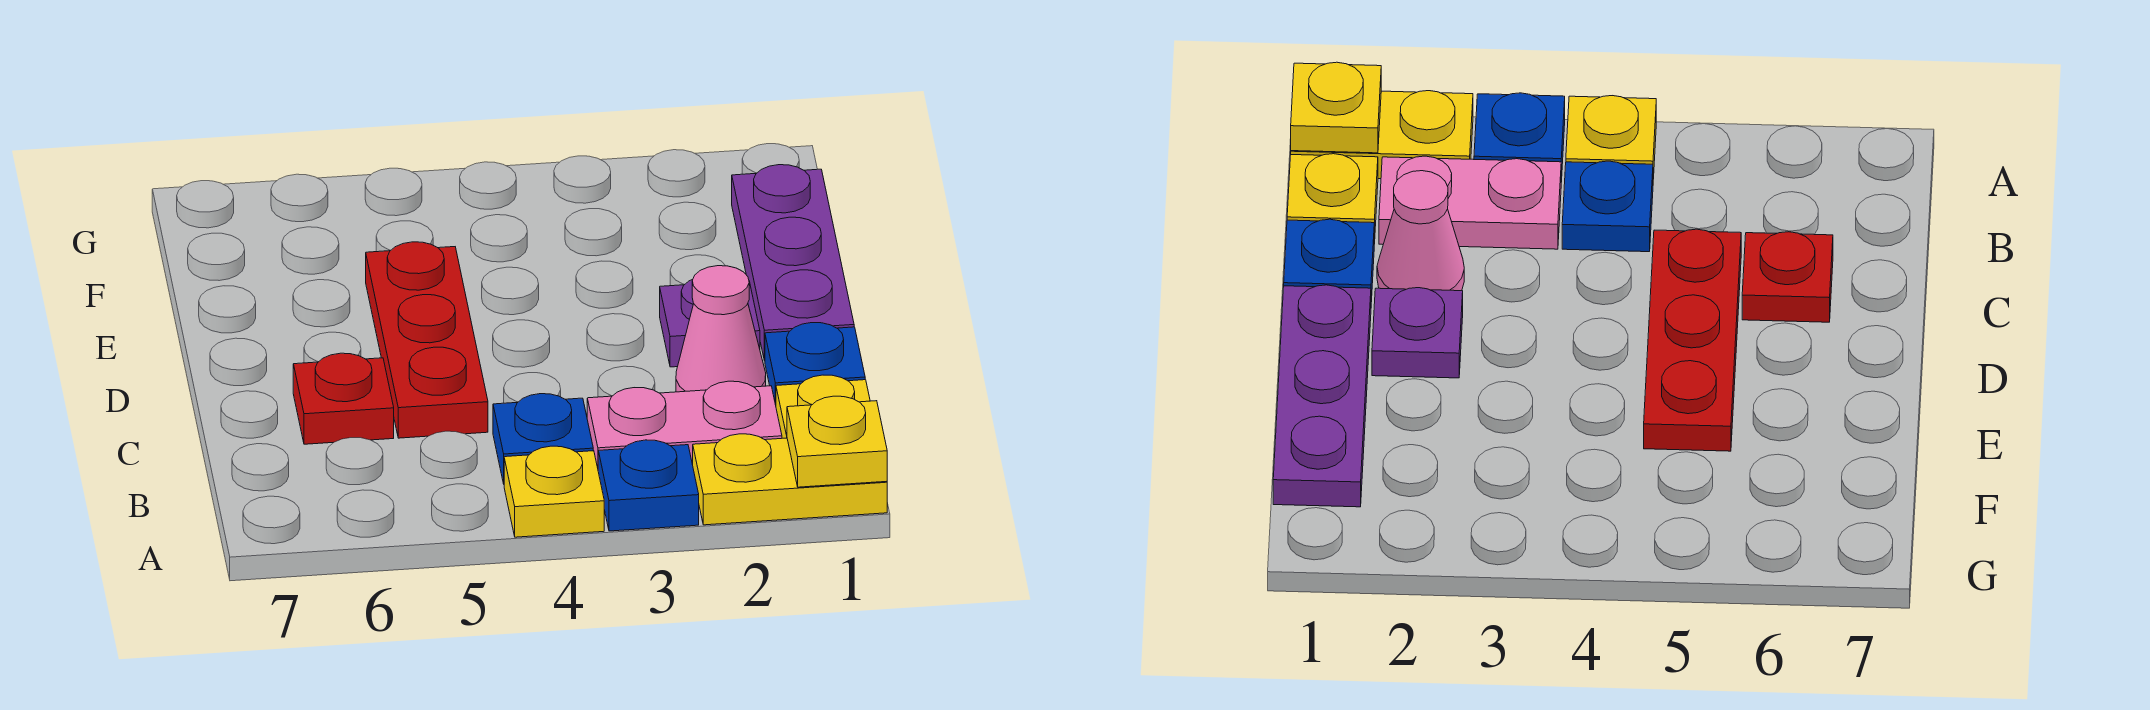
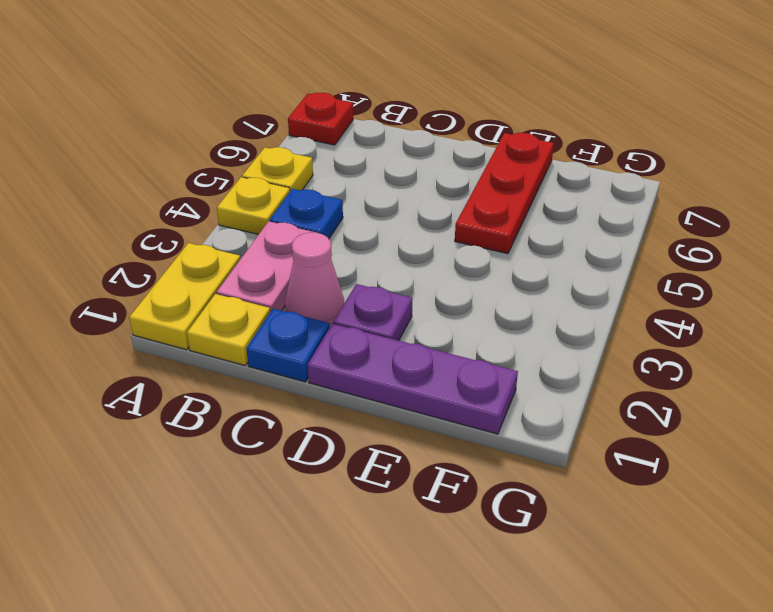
yellow 1x1 plate [787,396,887,487] -> yellow 1x1 plate moved to [242,147,313,191]
blue 1x1 plate [598,440,699,531] -> none
red 1x3 plate [366,242,488,438] -> red 1x3 plate turned to [455,133,554,254]
red 1x1 plate [293,353,394,444] -> red 1x1 plate moved to [288,93,353,145]

